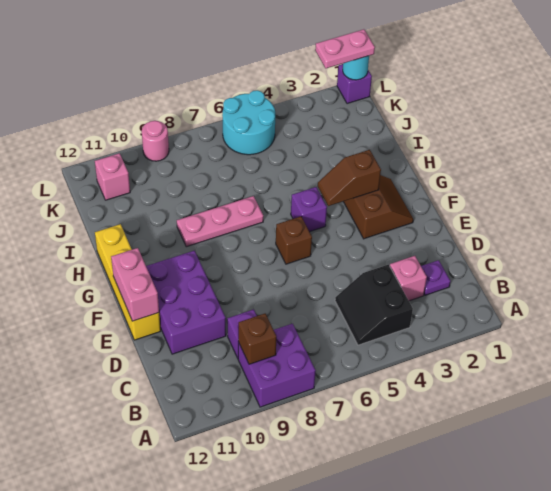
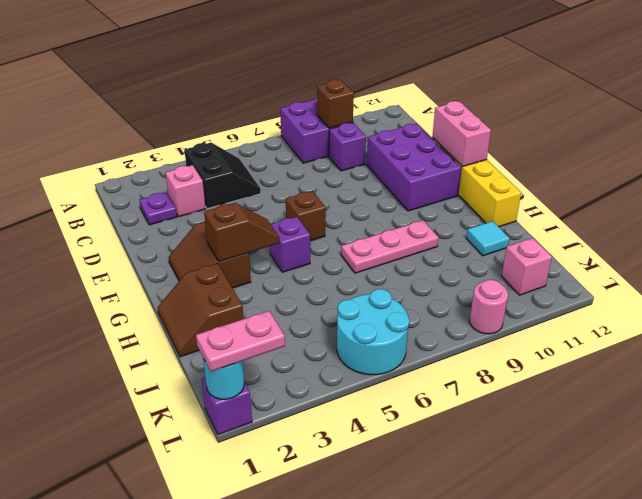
none -> brown 2x2 slope [157,264,244,357]
none -> cyan 1x1 tile [467,221,510,256]

